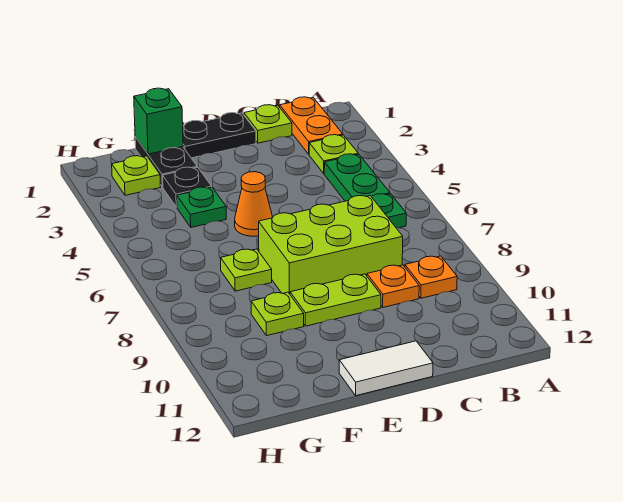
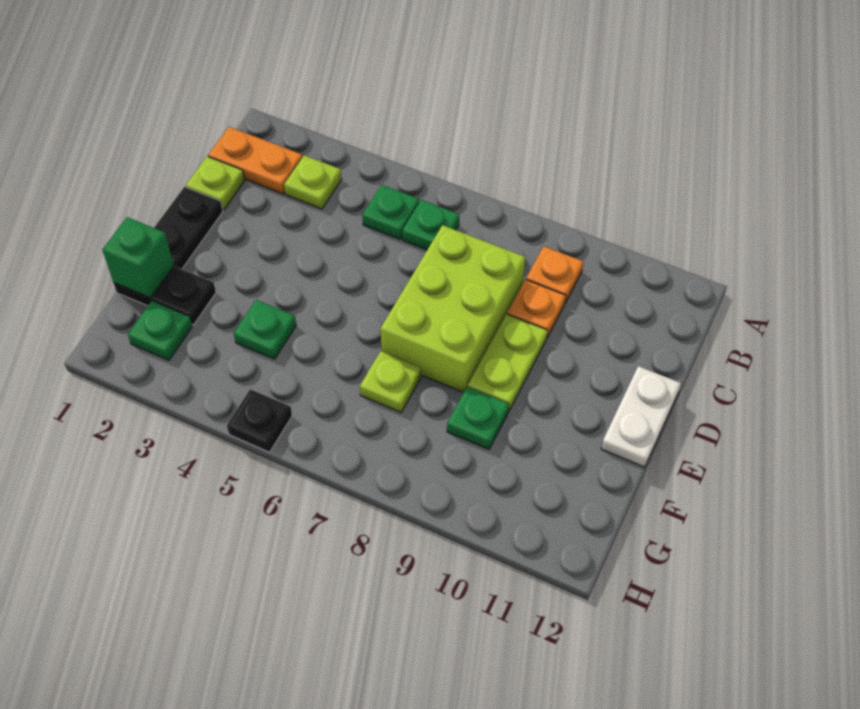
green 1x2 plate [324,154,390,201] -> green 1x1 plate [362,185,419,240]
white 1x2 tile [339,341,433,396] -> white 1x2 plate [601,366,681,467]
orange 1x1 cone [235,172,273,236] -> none
black 1x1 plate [163,167,212,207] -> black 1x1 plate moved to [227,389,292,452]
lime 1x1 plate [251,292,304,336] -> green 1x1 plate [447,387,509,449]
lime 1x1 plate [112,156,160,195] -> green 1x1 plate [128,301,192,360]

